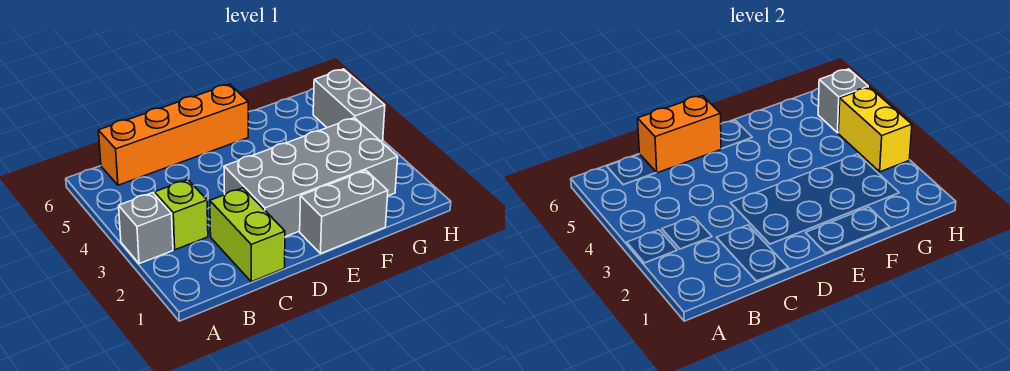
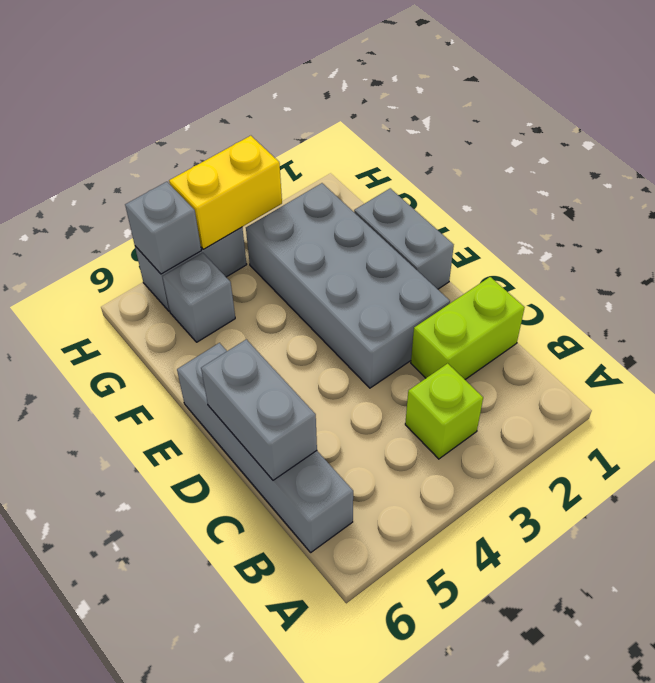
grey 1x1 brick [119,193,173,264] -> grey 1x1 brick moved to [163,253,235,342]
orange 1x4 brick [98,84,248,185] -> grey 1x4 brick [177,343,353,552]
orange 1x2 brick [638,95,721,173] -> grey 1x2 brick [201,339,317,480]

